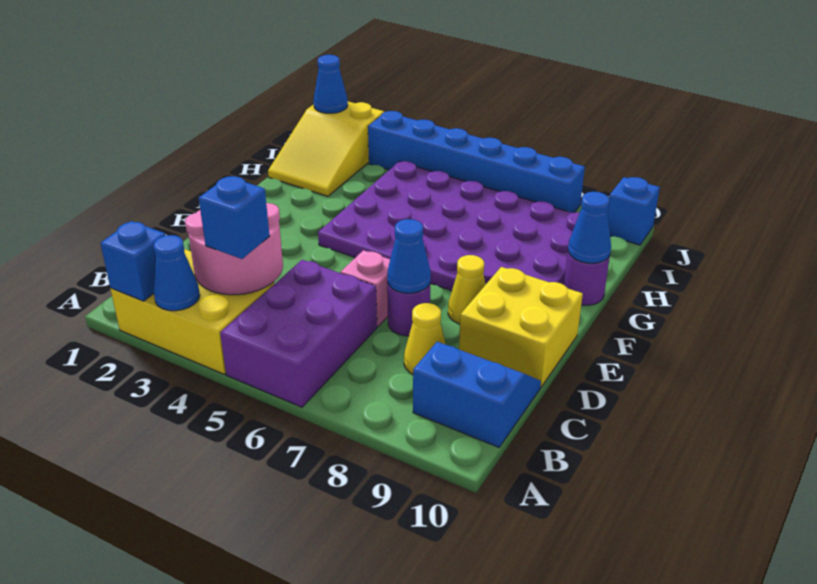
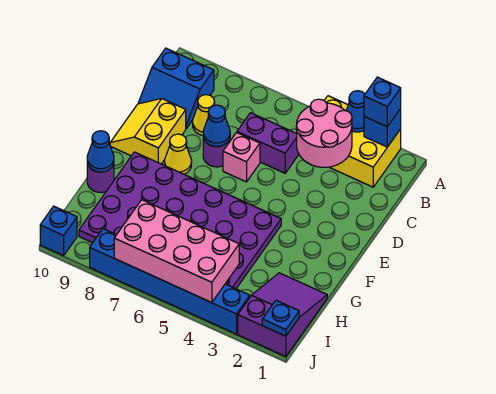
purple 2x3 brick [220,260,377,407] -> purple 1x2 brick [237,113,299,173]
blue 1x1 brick [199,176,270,259] -> blue 1x1 brick moved to [364,77,401,127]
yellow 2x2 brick [459,267,583,387] -> yellow 2x2 slope [110,99,186,164]
yellow 2x3 slope [268,101,384,196] -> purple 2x3 slope [238,273,327,357]
none -> pink 2x4 brick [114,200,239,303]
blue 1x1 cone [314,55,348,113] -> blue 1x1 plate [262,300,299,336]

